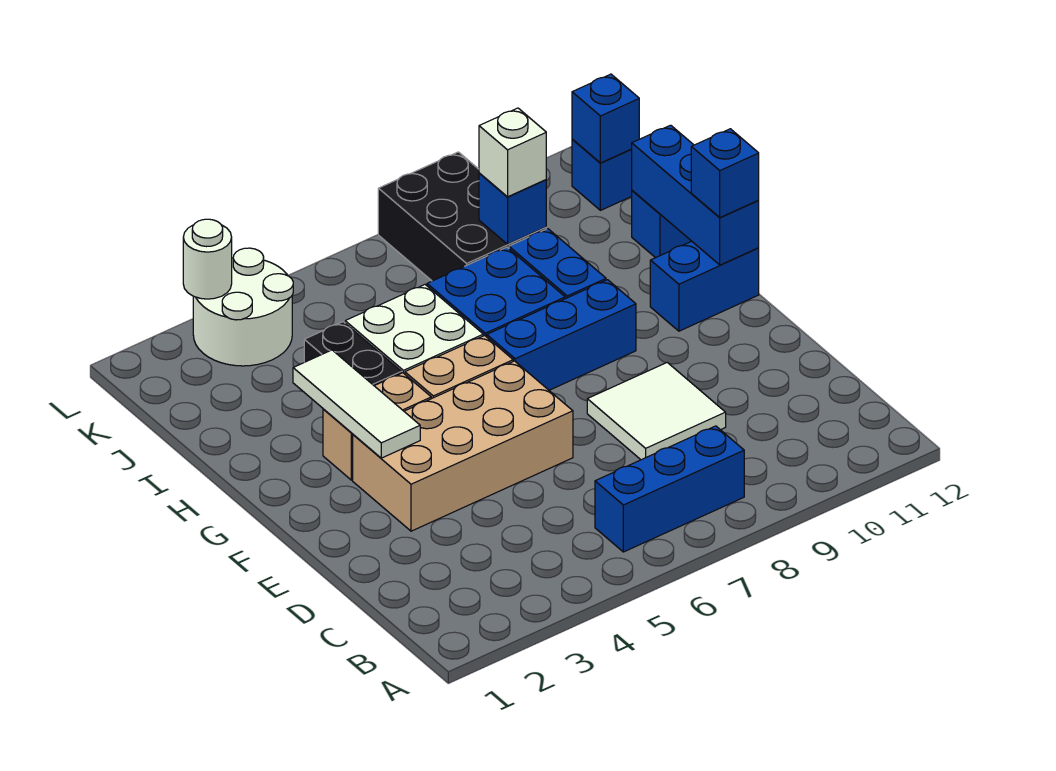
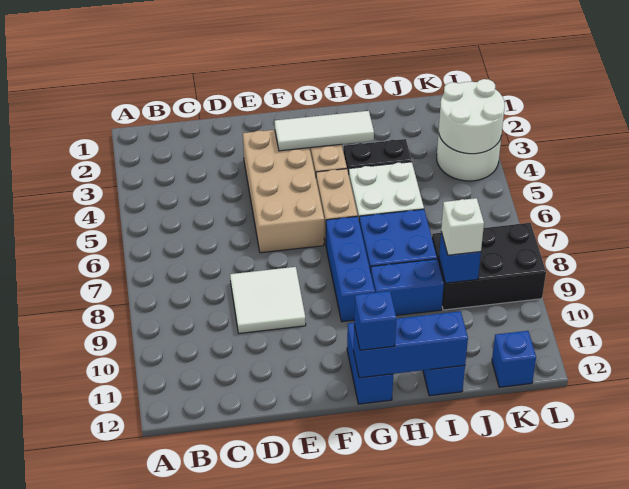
blue 1x3 brick [595,426,744,552] -> none
blue 1x1 brick [572,74,639,163] -> none
white 1x1 round brick [183,219,232,299] -> white 2x2 round brick [439,79,505,154]

